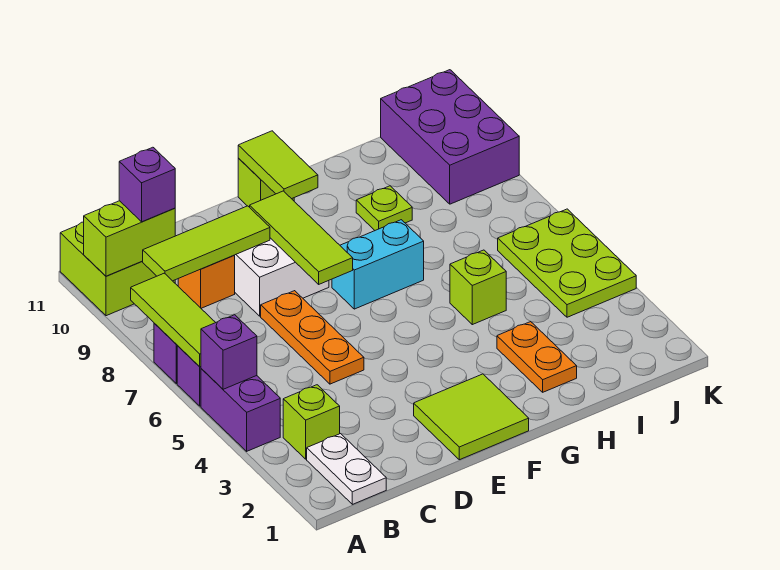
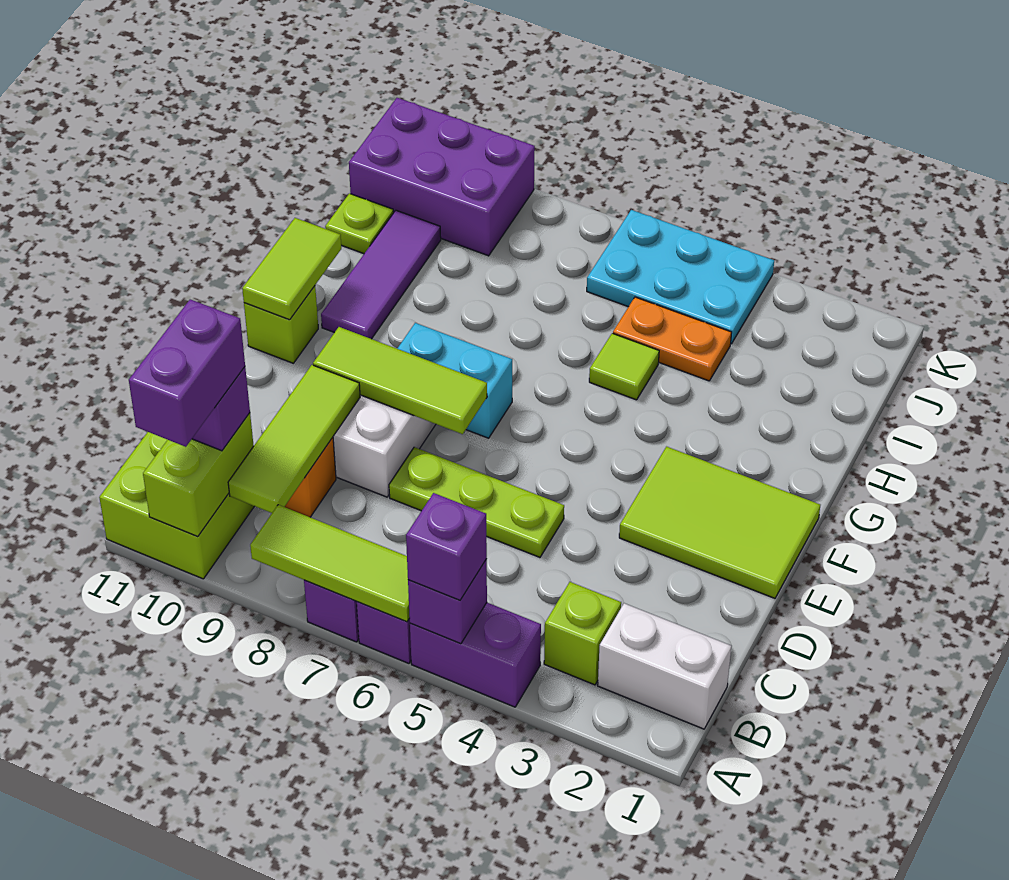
none -> purple 1x1 brick [406,493,487,600]
none -> purple 1x2 brick [129,299,245,447]
white 1x2 plate [307,434,386,504] -> white 1x2 brick [598,603,731,729]
orange 1x3 plate [261,291,364,384] -> lime 1x3 plate [389,447,564,557]
lime 2x2 tile [414,374,529,460] -> lime 2x3 tile [619,447,820,598]
cyan 1x2 brick [332,220,424,309] -> cyan 1x2 brick turned to [397,323,512,438]
lime 1x2 tile [238,131,318,199] -> lime 1x2 tile turned to [242,218,341,320]
none -> purple 1x3 tile [321,210,441,339]
orange 1x2 plate [497,322,577,392] -> orange 1x2 plate moved to [613,297,732,381]
lime 1x1 brick [450,250,506,325] -> lime 1x1 tile [589,333,659,400]
lime 1x1 plate [356,186,412,230] -> lime 1x1 plate moved to [325,193,394,254]
lime 2x3 plate [498,209,636,317] -> cyan 2x3 plate [587,210,774,344]

